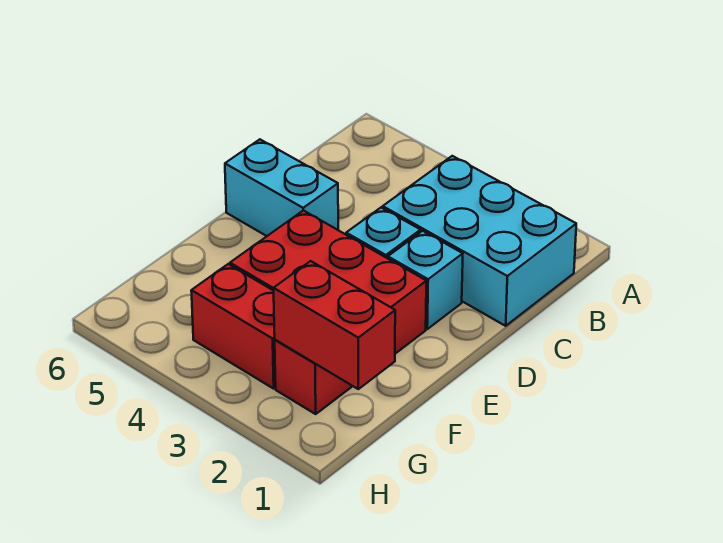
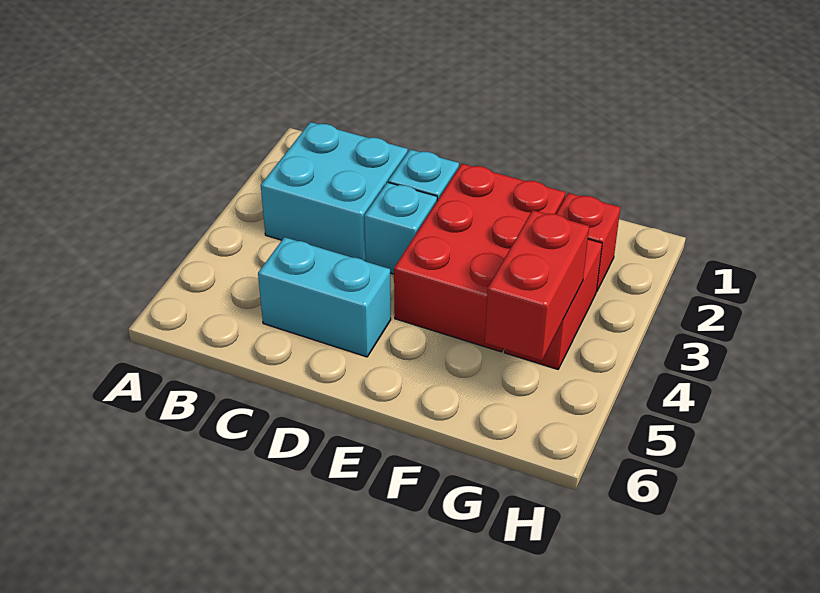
cyan 2x3 brick [383,156,576,326] -> cyan 2x2 brick [261,122,408,262]
cyan 1x2 brick [225,139,338,236] -> cyan 1x2 brick turned to [258,237,391,357]
red 1x2 brick [274,261,395,389] -> red 1x2 brick moved to [485,210,589,360]

